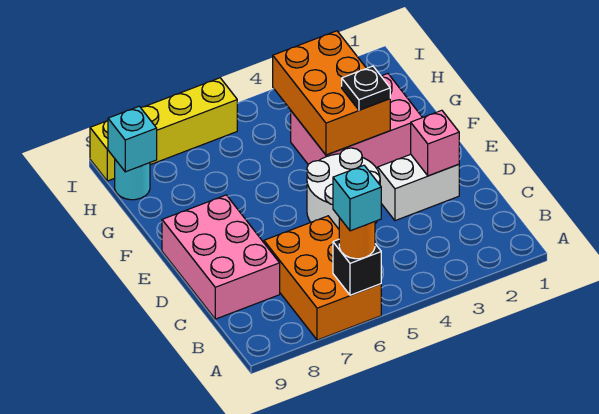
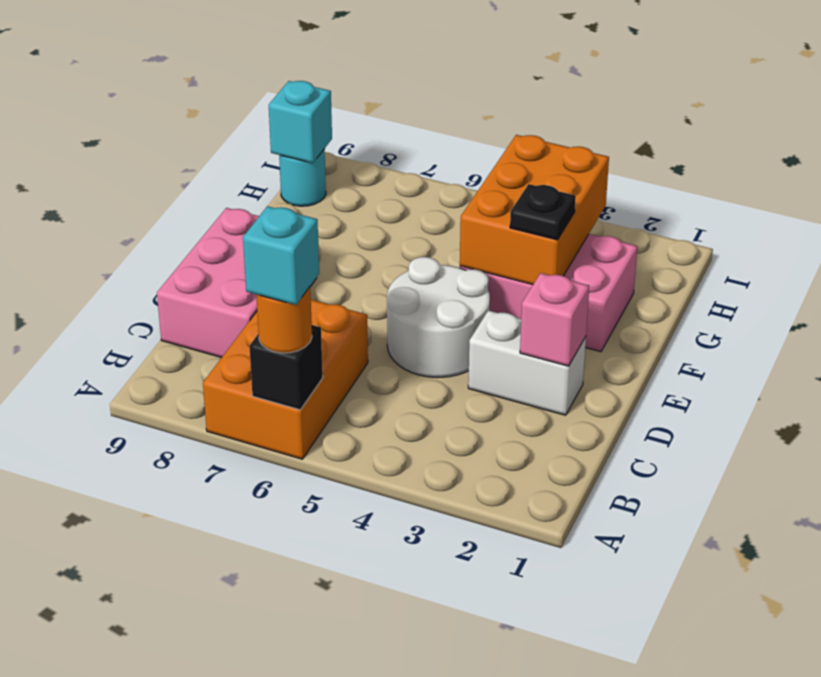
yellow 1x4 brick [90,78,237,181] -> none

